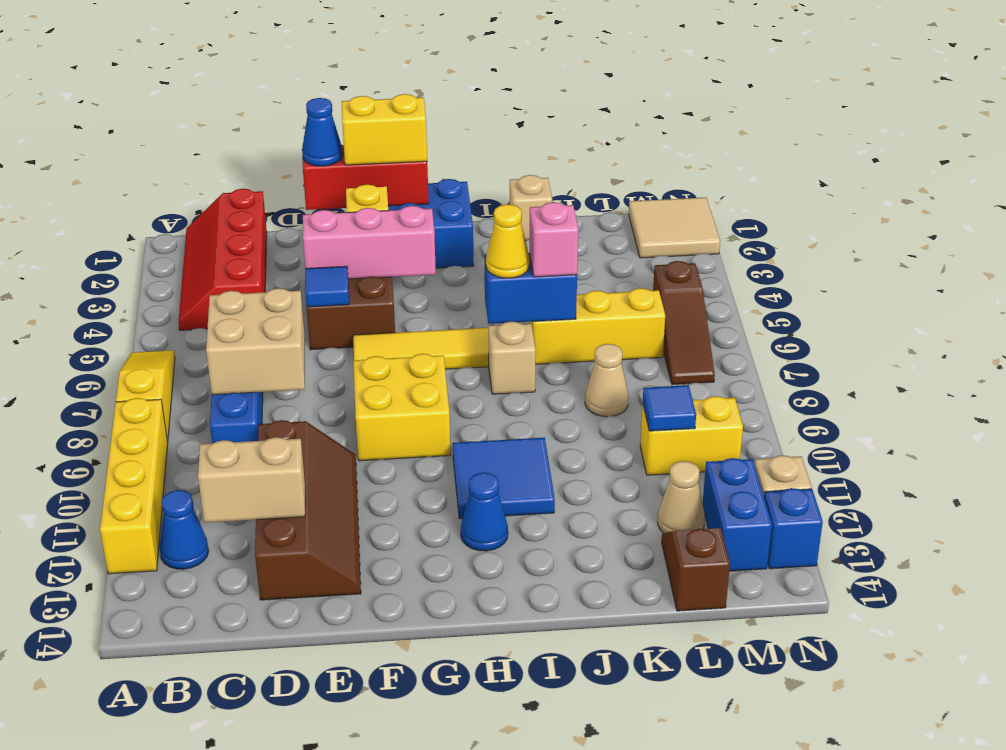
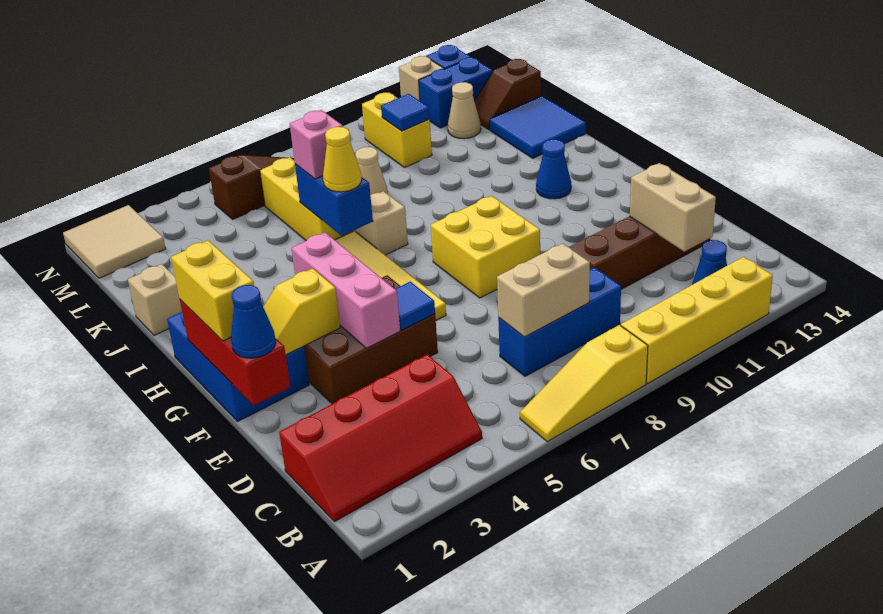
tan 2x2 brick [206,288,305,395] -> tan 1x2 brick [497,243,590,337]
blue 2x2 tile [453,438,555,519] -> blue 2x2 tile moved to [489,96,586,158]

